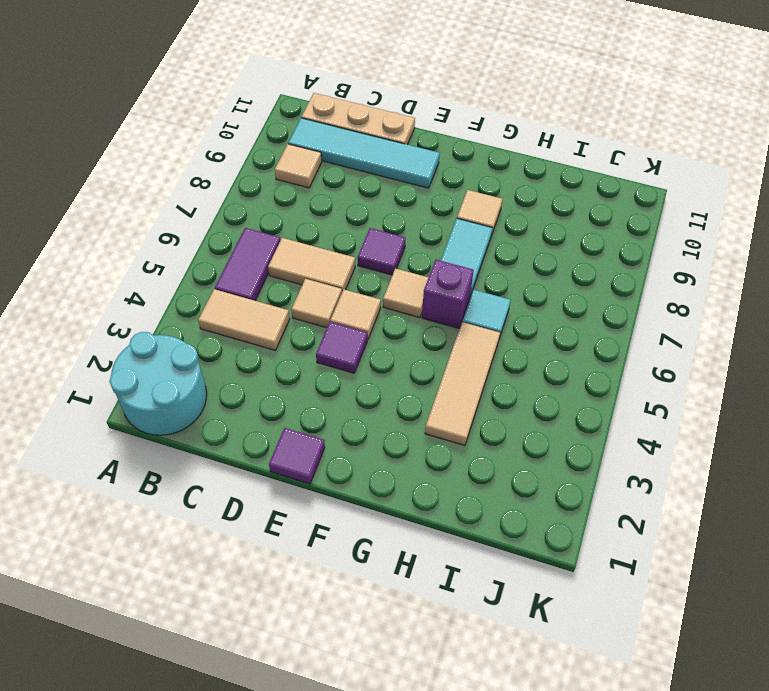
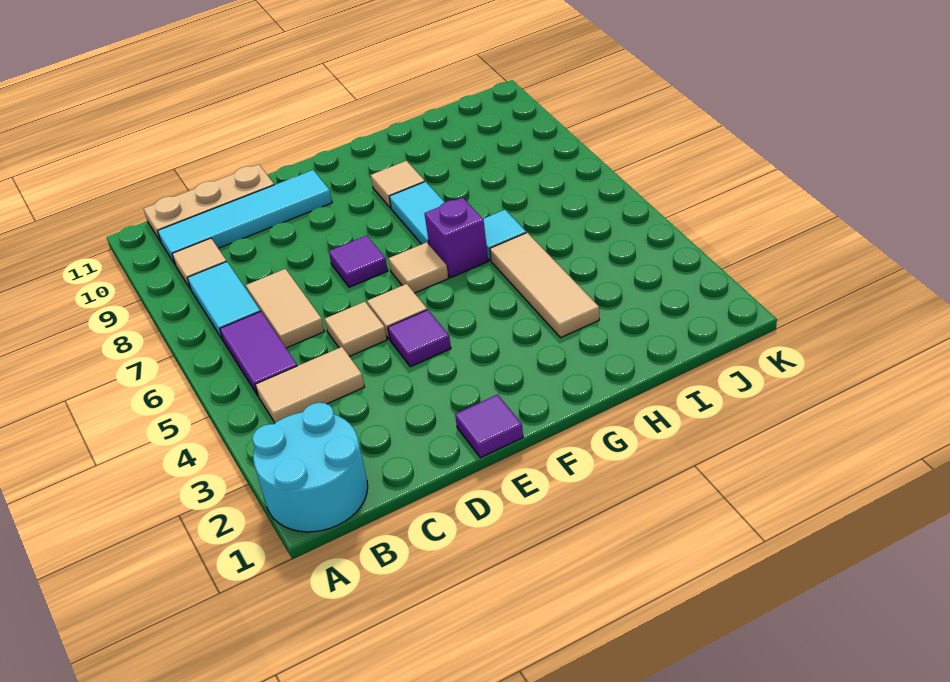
none -> cyan 1x2 tile [187,262,260,340]
tan 1x2 tile [268,238,355,292] -> tan 1x2 tile turned to [246,269,324,348]

